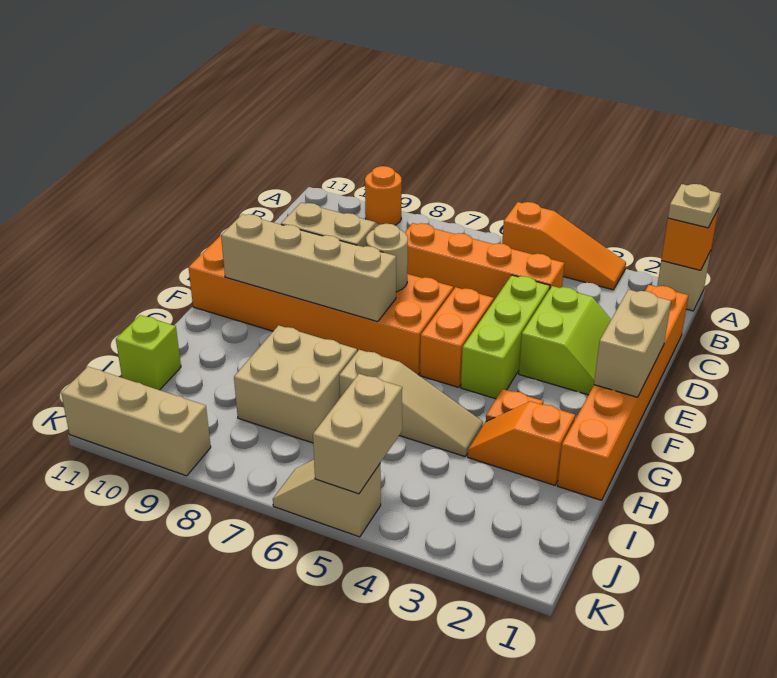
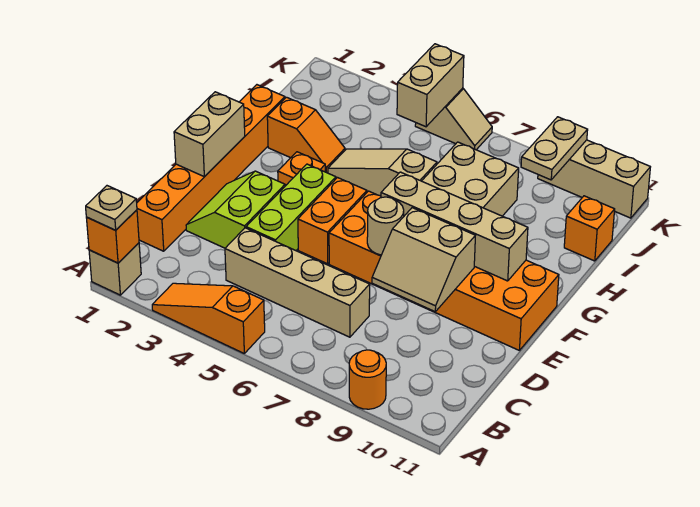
orange 1x4 brick [405,223,564,300] -> tan 1x4 brick [225,228,370,337]
lime 1x1 brick [116,315,181,390] -> orange 1x1 brick [564,196,615,261]
none -> tan 1x2 plate [521,117,588,180]

